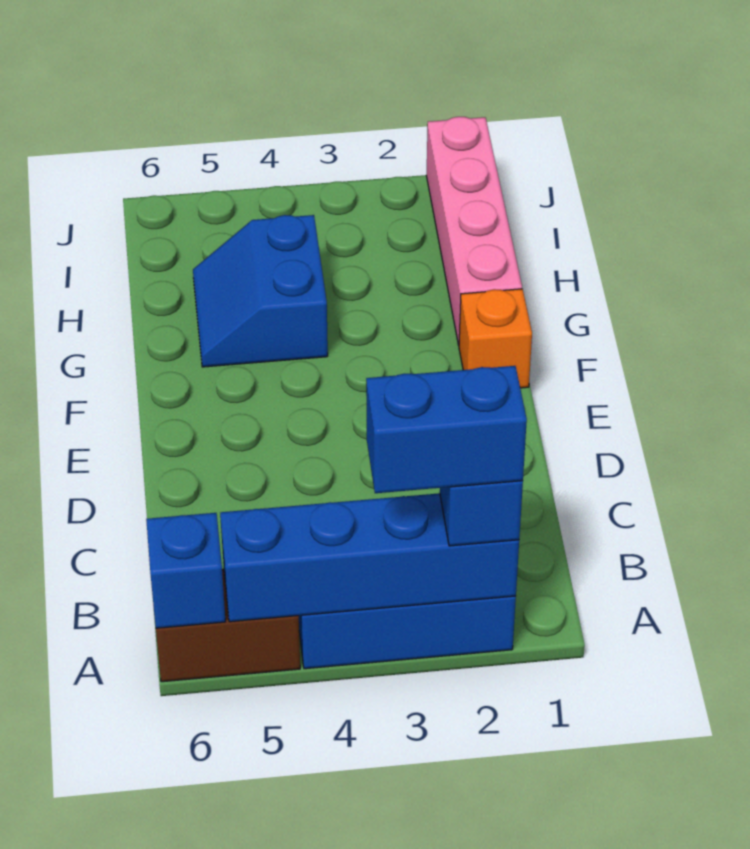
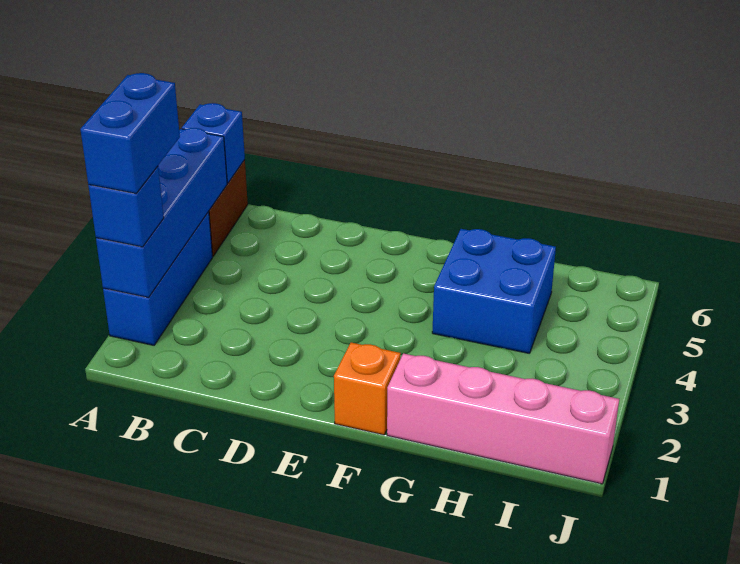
blue 2x2 slope [193,215,328,367] -> blue 2x2 brick [432,229,556,353]

